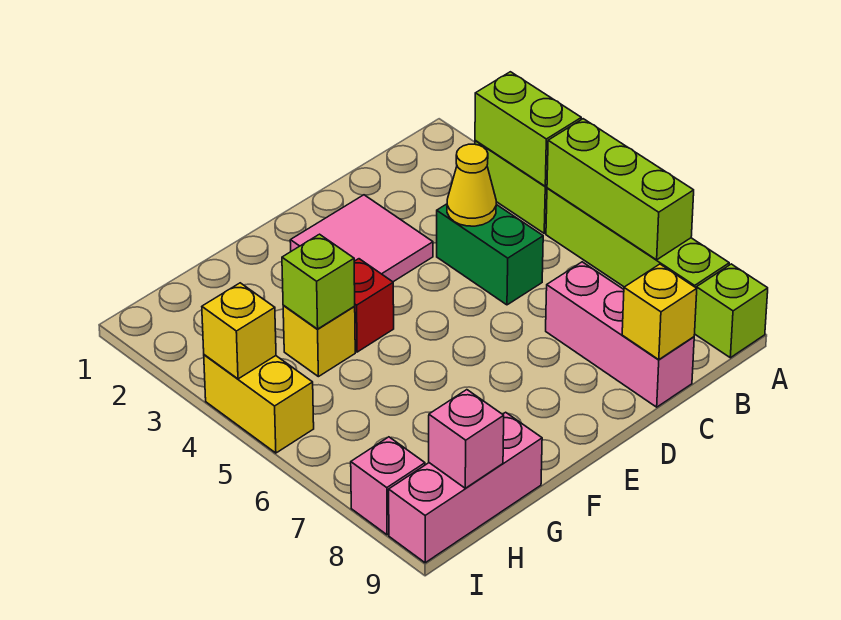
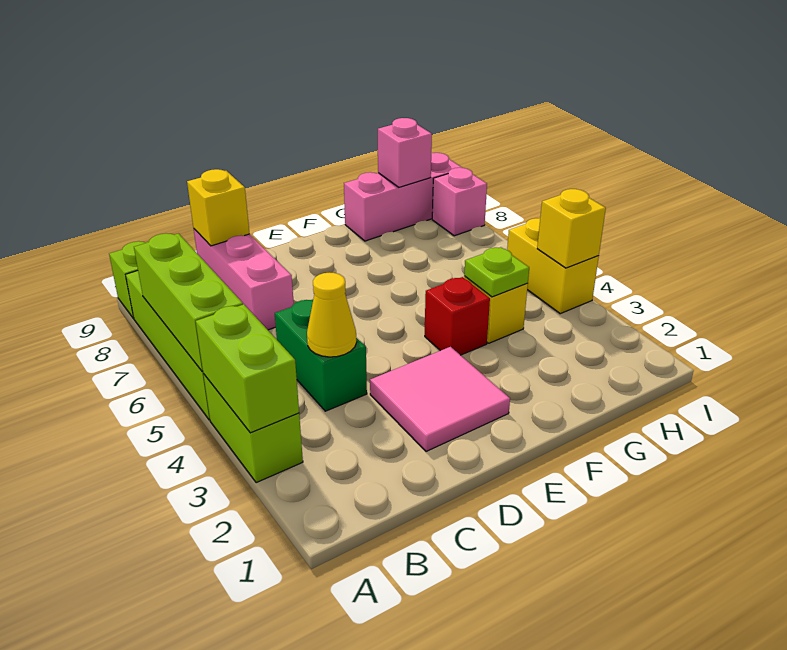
lime 1x1 brick [282,234,355,329] -> lime 1x1 plate [464,247,529,297]

